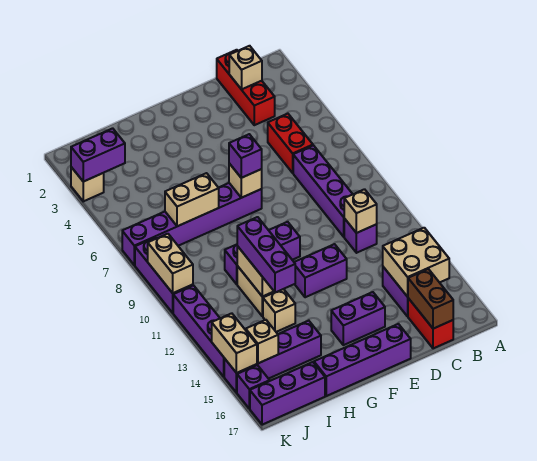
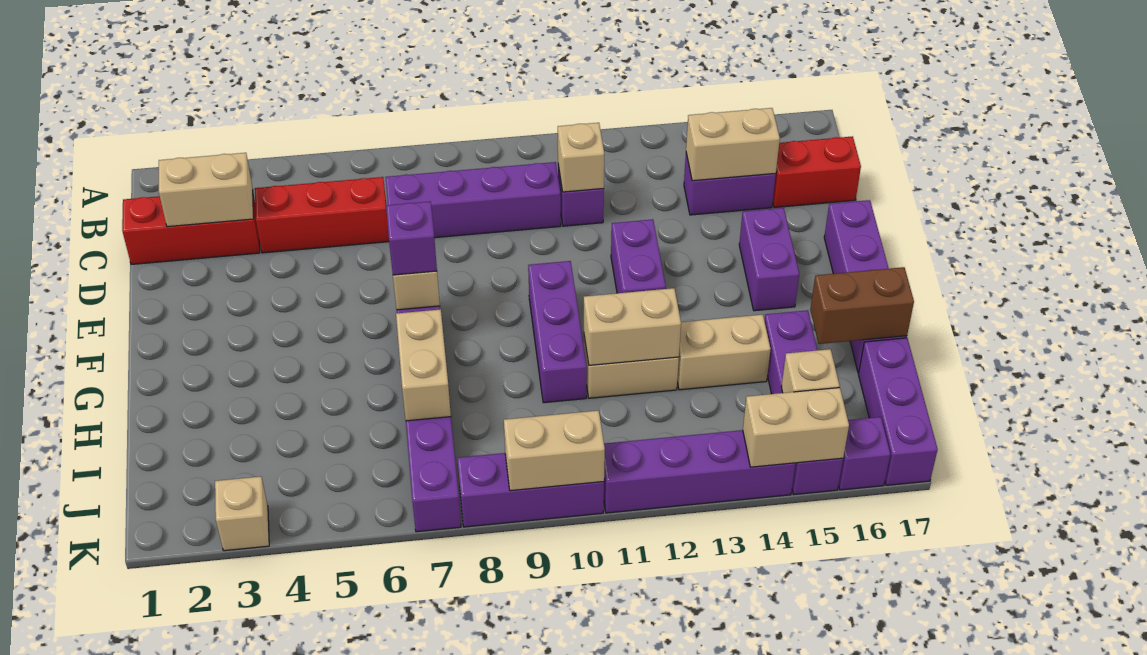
tan 2x2 brick [383,228,449,297] -> tan 1x2 brick [686,108,780,181]
tan 1x1 brick [229,46,262,89] -> tan 1x2 brick [159,153,254,227]
red 1x2 brick [268,114,313,173] -> red 1x3 brick [255,177,389,253]
brown 1x2 brick [408,269,453,329] -> brown 1x2 brick moved to [810,267,914,344]
purple 1x3 brick [237,217,295,293] -> none
tan 1x1 brick [263,289,295,332] -> tan 1x2 brick [677,315,771,390]
purple 1x2 brick [71,128,125,182] -> none

